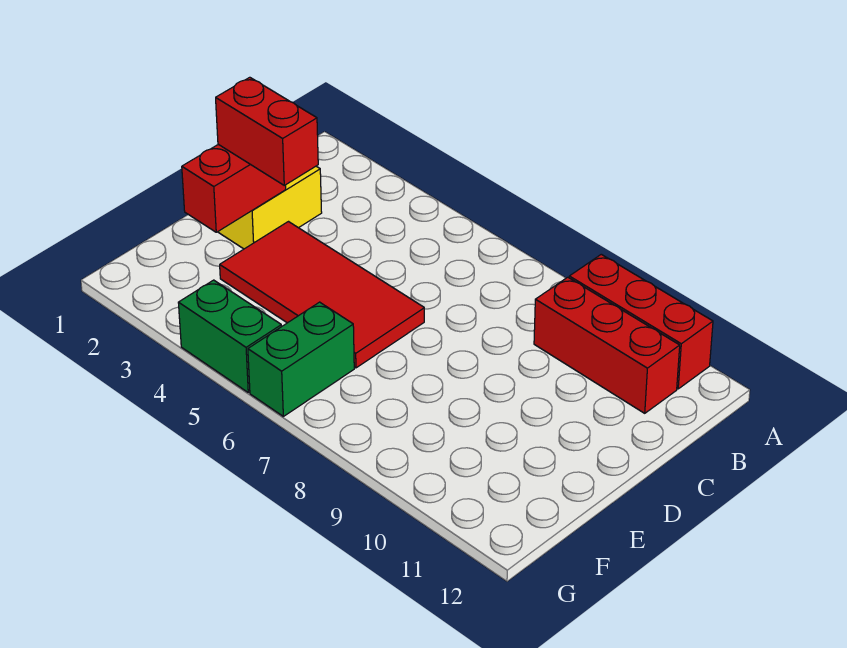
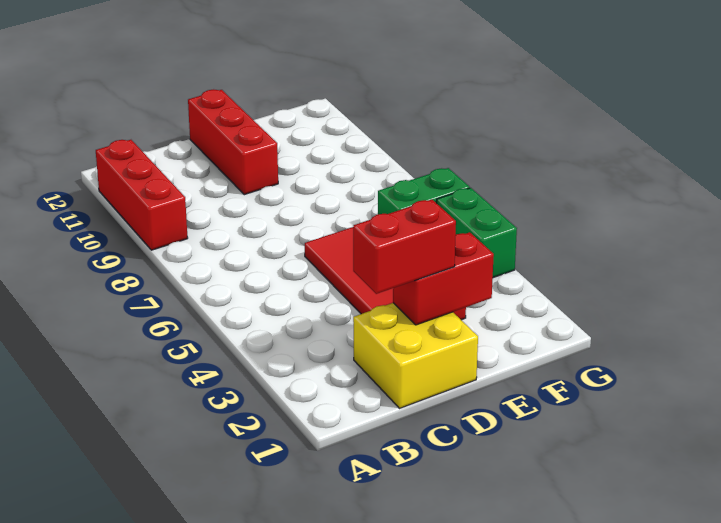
red 1x3 brick [534,277,680,413] -> red 1x3 brick moved to [188,89,278,195]
red 1x2 brick [216,77,318,185] -> red 1x2 brick turned to [353,199,456,294]

